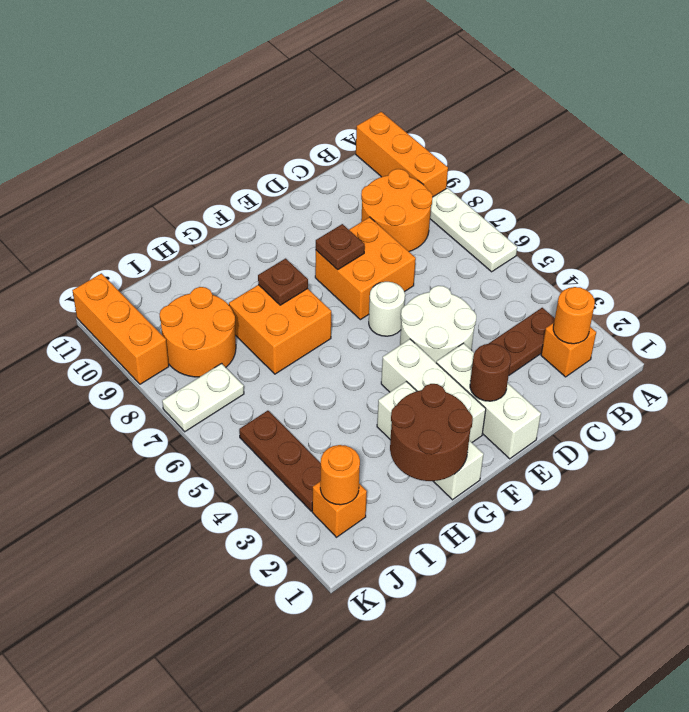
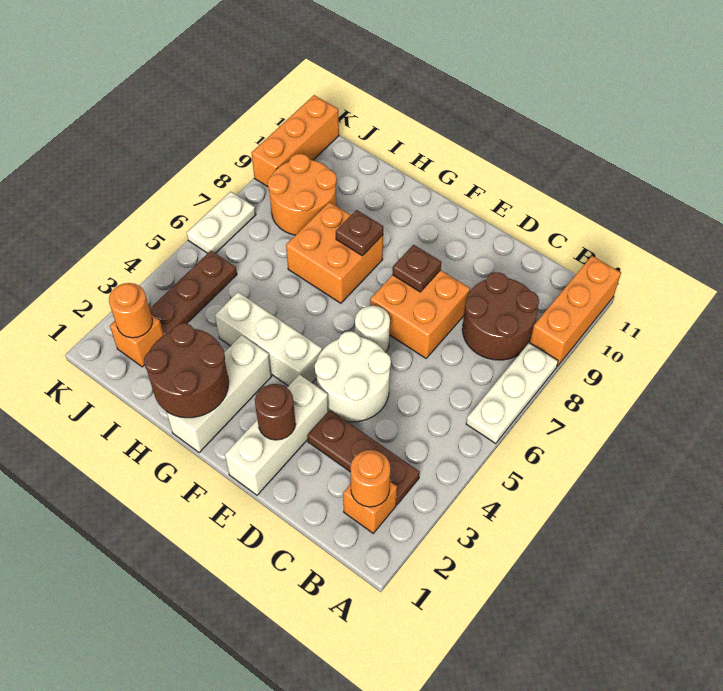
orange 2x2 round brick [361,169,433,251] -> brown 2x2 round brick [462,272,539,360]
white 1x3 brick [381,339,486,442] -> white 1x3 brick turned to [215,292,322,386]
white 1x2 plate [162,363,244,432] -> white 1x2 plate turned to [187,192,256,253]

